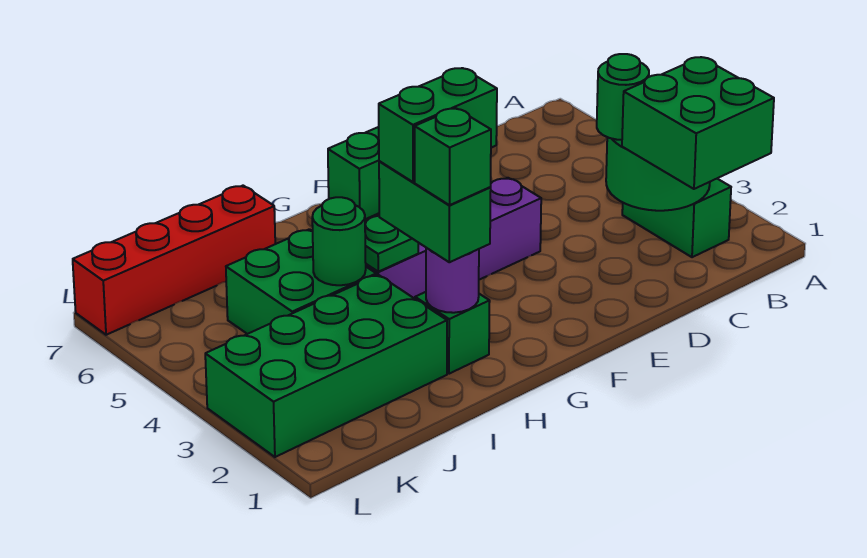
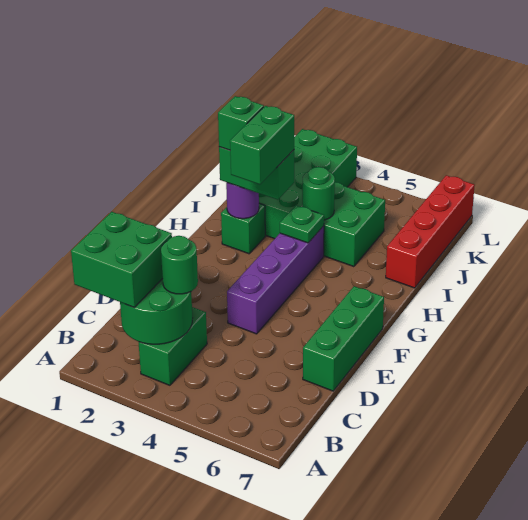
green 1x2 brick [622,179,731,257] -> green 1x2 brick turned to [139,307,207,385]

